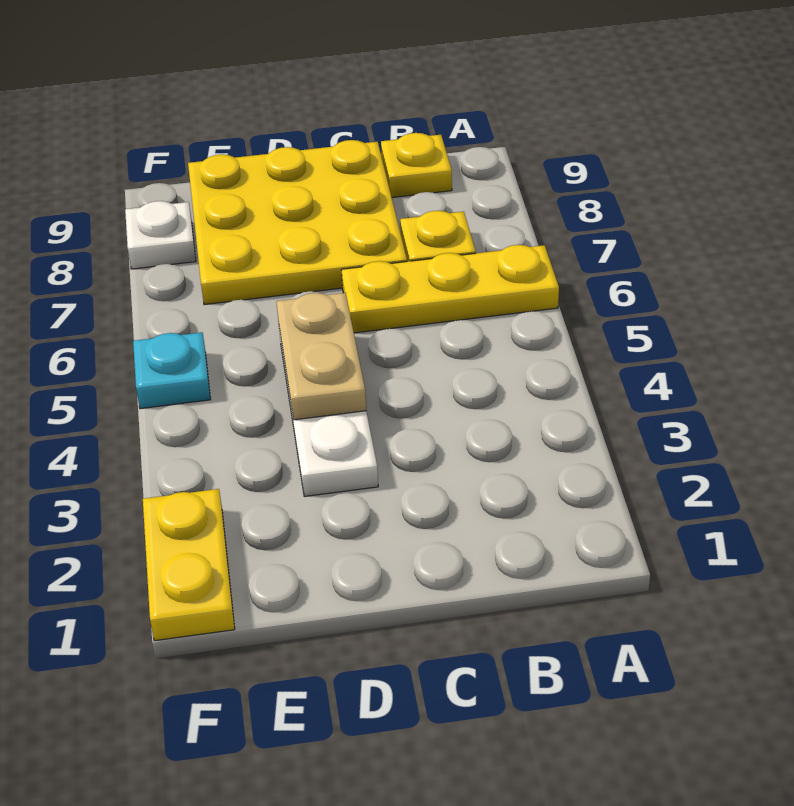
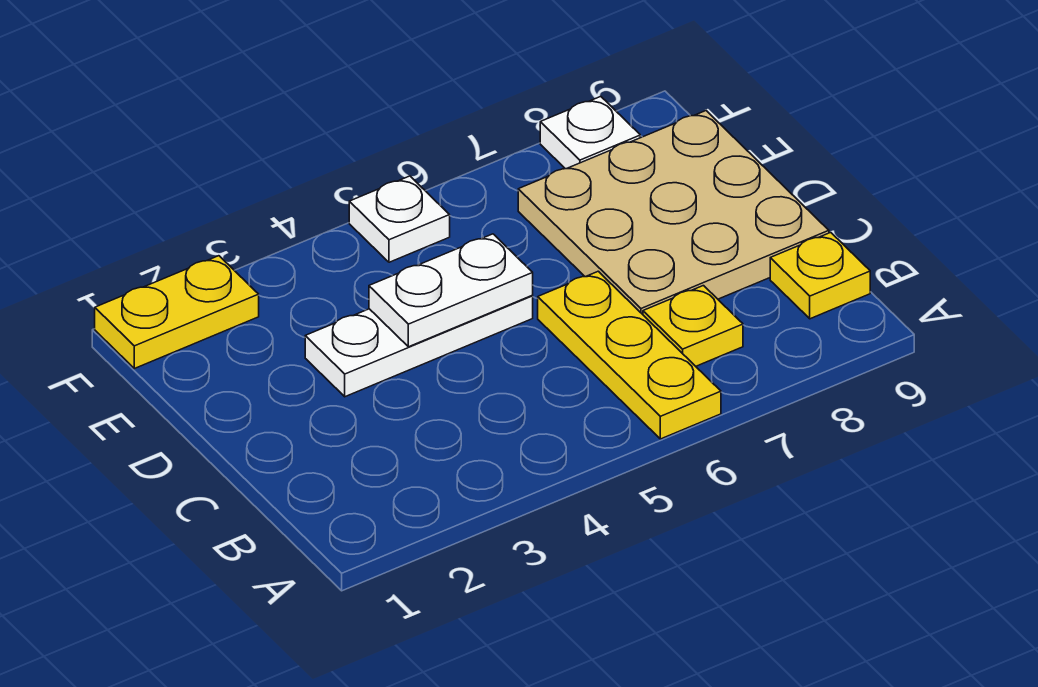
yellow 3x3 plate [188,140,407,305] -> tan 3x3 plate [518,111,829,314]
tan 1x2 plate [276,293,366,420] -> white 1x2 plate [369,234,533,347]
cyan 1x1 plate [133,332,211,409] -> white 1x1 plate [349,176,450,262]

